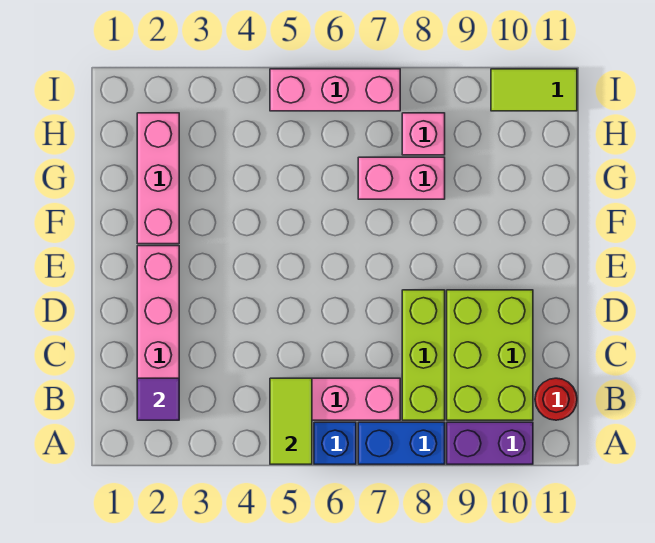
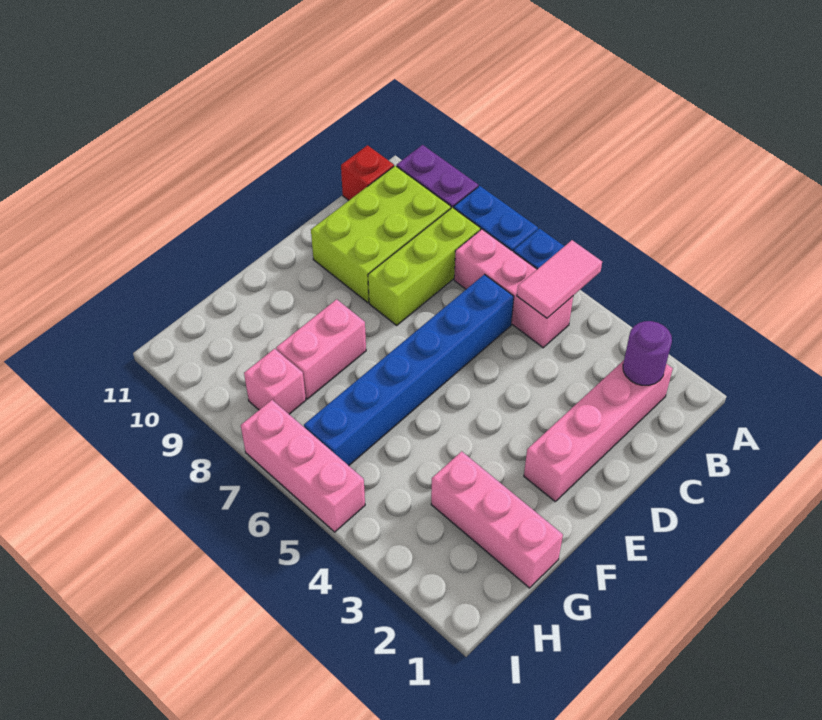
lime 1x2 tile [270,378,312,464] -> pink 1x2 tile [517,240,602,318]
purple 1x1 tile [137,378,179,420] -> purple 1x1 round brick [623,321,672,385]
red 1x1 round brick [535,378,577,420] -> red 1x1 brick [341,145,394,200]
none -> blue 1x6 brick [304,274,514,466]
pink 1x3 brick [137,113,179,244] -> pink 1x3 brick turned to [431,451,563,588]
pink 1x2 brick [358,157,445,199] -> pink 1x2 brick turned to [276,299,366,399]
lime 1x2 tile [491,69,577,111] -> none

